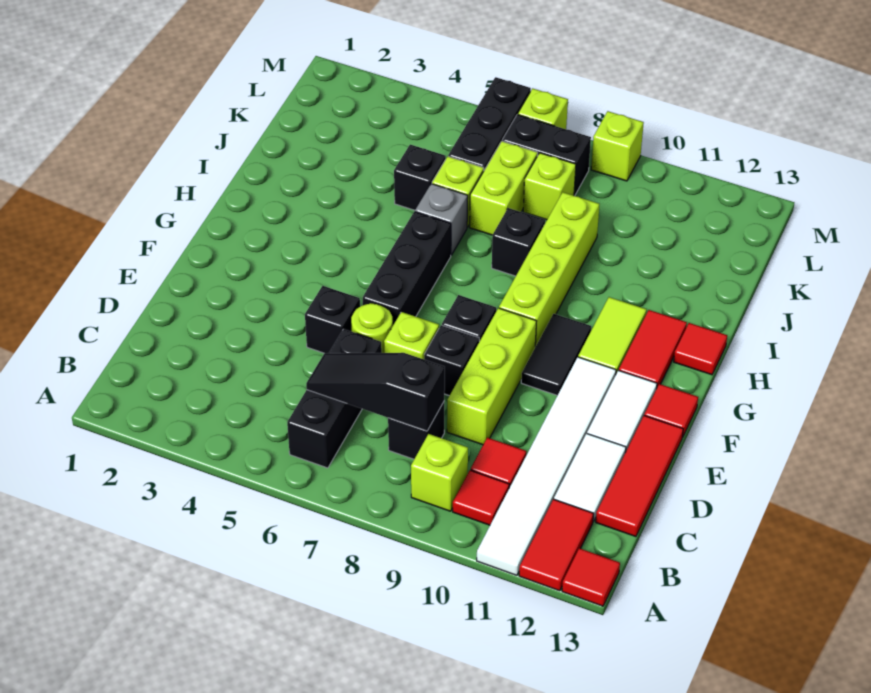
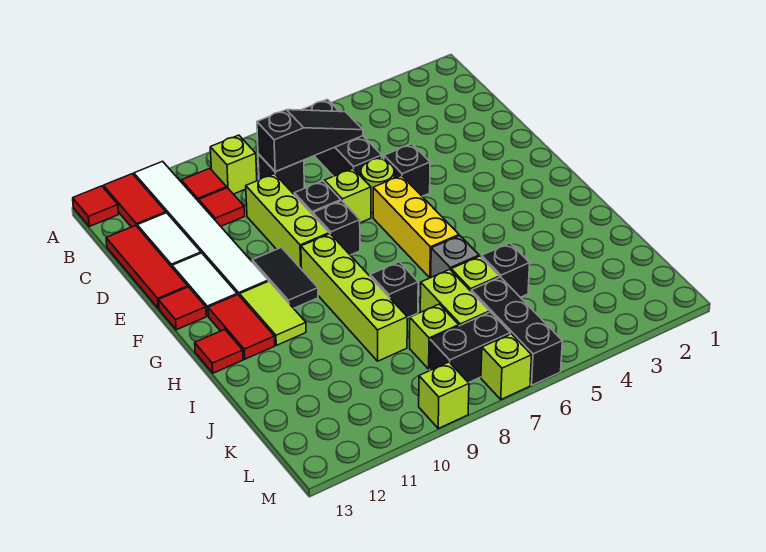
black 1x3 brick [363,212,451,325] -> yellow 1x3 brick [373,176,459,278]

